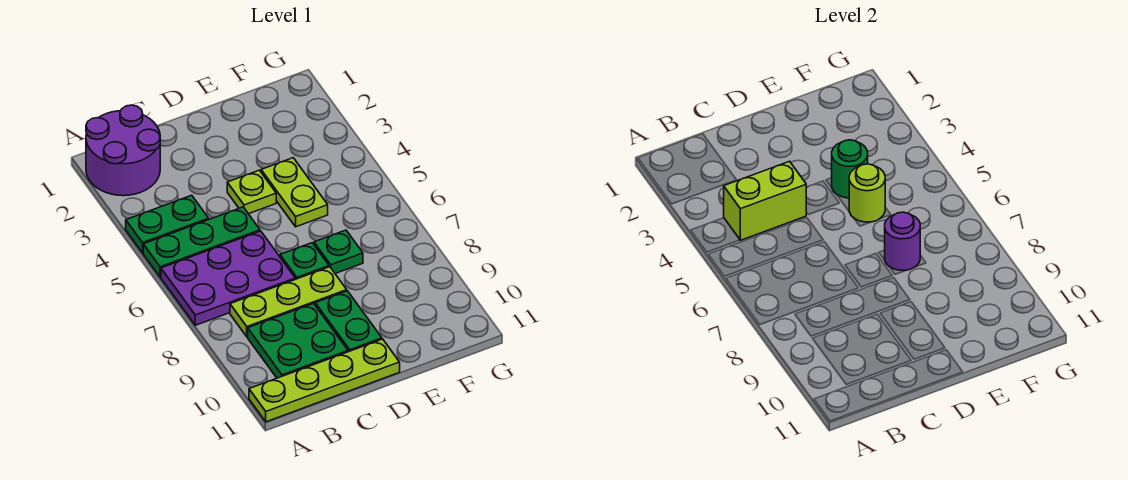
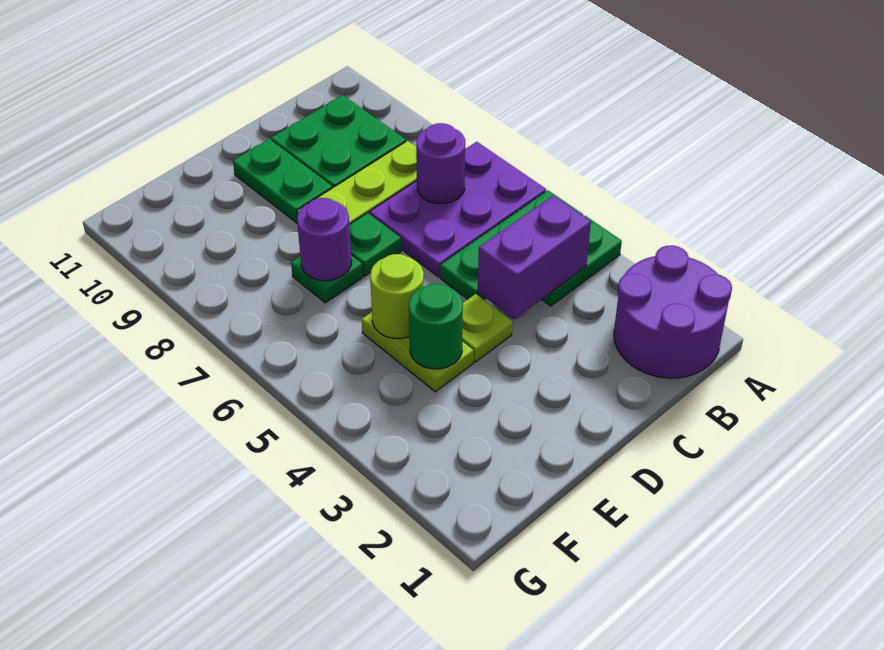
lime 1x4 plate [249,339,400,422] -> none
lime 1x2 brick [724,161,806,240] -> purple 1x2 brick [478,196,591,319]
none -> purple 1x1 round brick [416,123,465,204]

